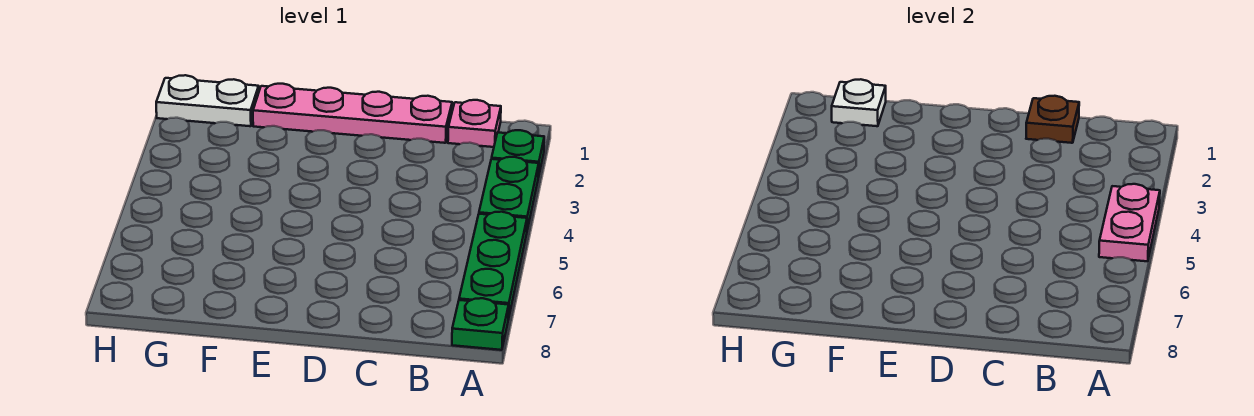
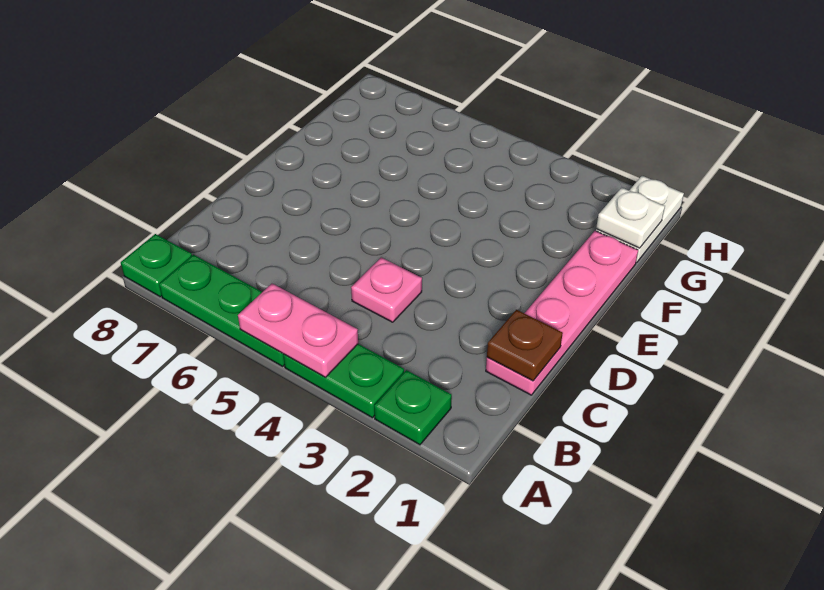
pink 1x1 plate [448,100,501,147] -> pink 1x1 plate moved to [351,258,422,322]

